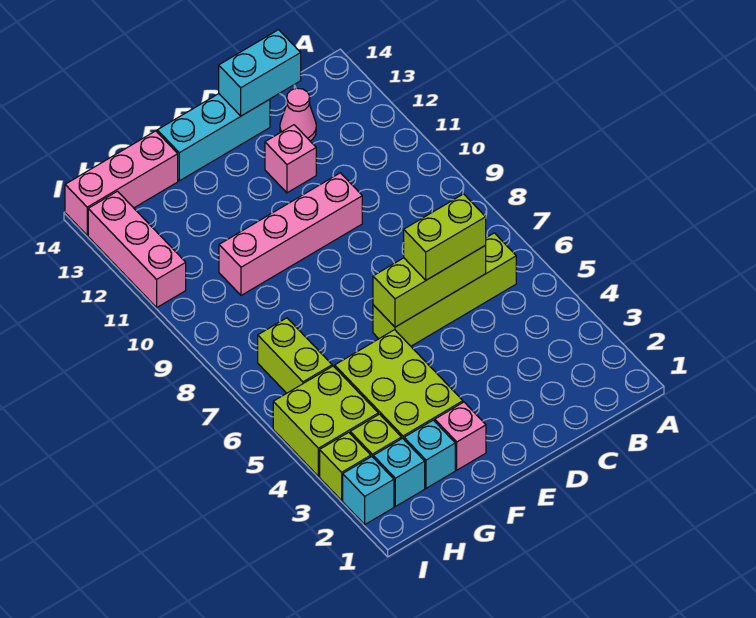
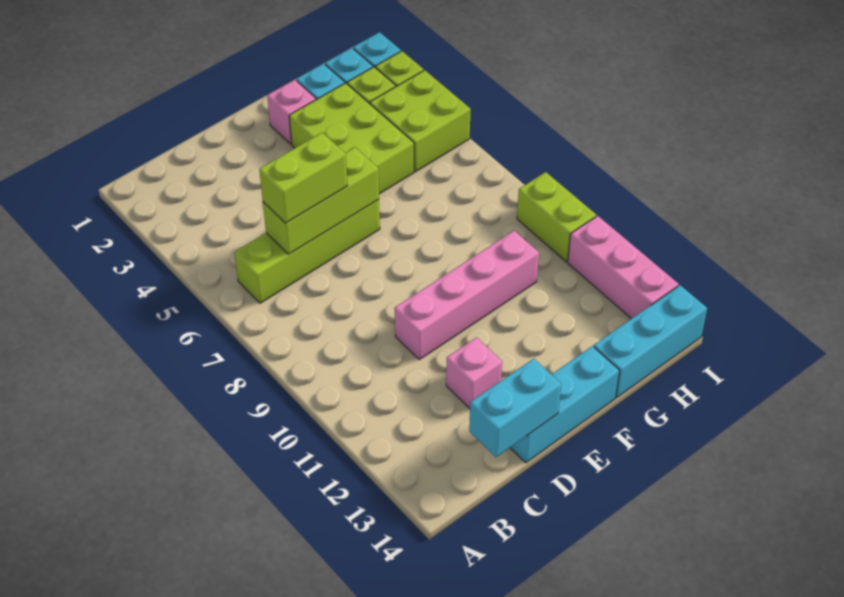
pink 1x1 cone [280,88,316,141] -> none
pink 1x3 brick [65,131,178,235] -> cyan 1x3 brick [594,285,707,397]
lime 1x2 brick [258,318,332,393] -> lime 1x2 brick moved to [517,172,596,262]

